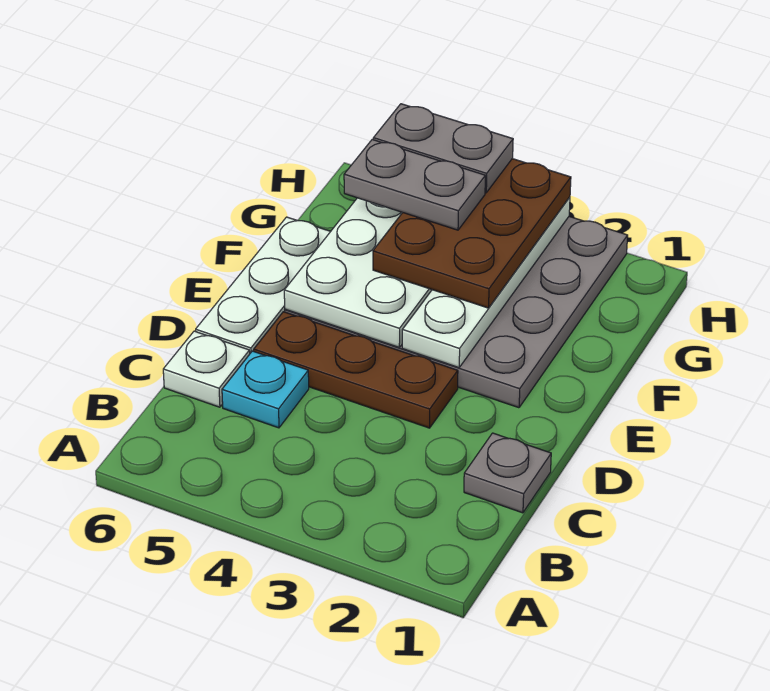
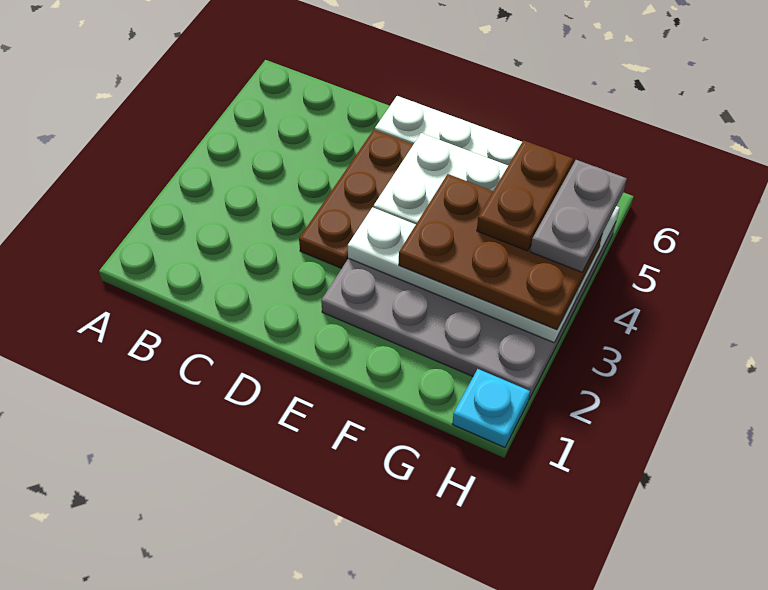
grey 1x1 plate [464,433,551,513] -> none
cyan 1x1 plate [222,351,309,428] -> cyan 1x1 plate moved to [452,369,530,448]
white 1x1 plate [163,331,250,407] -> none
grey 1x2 plate [344,140,485,230] -> brown 1x2 plate [477,140,573,251]

